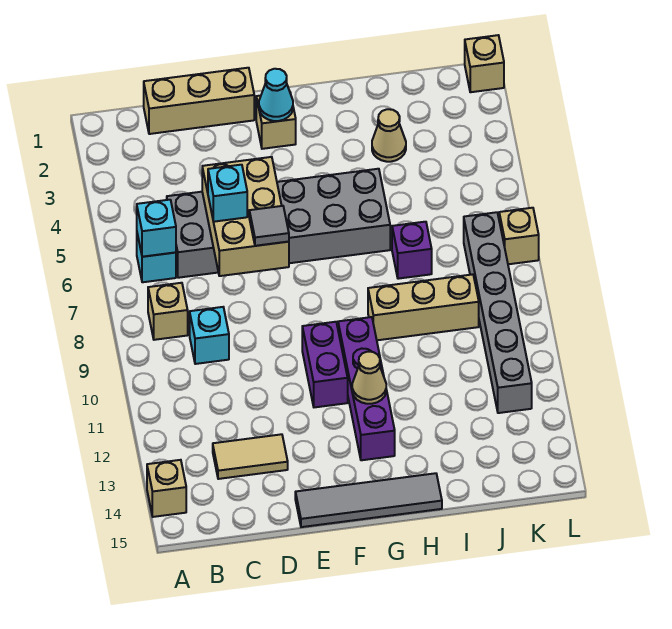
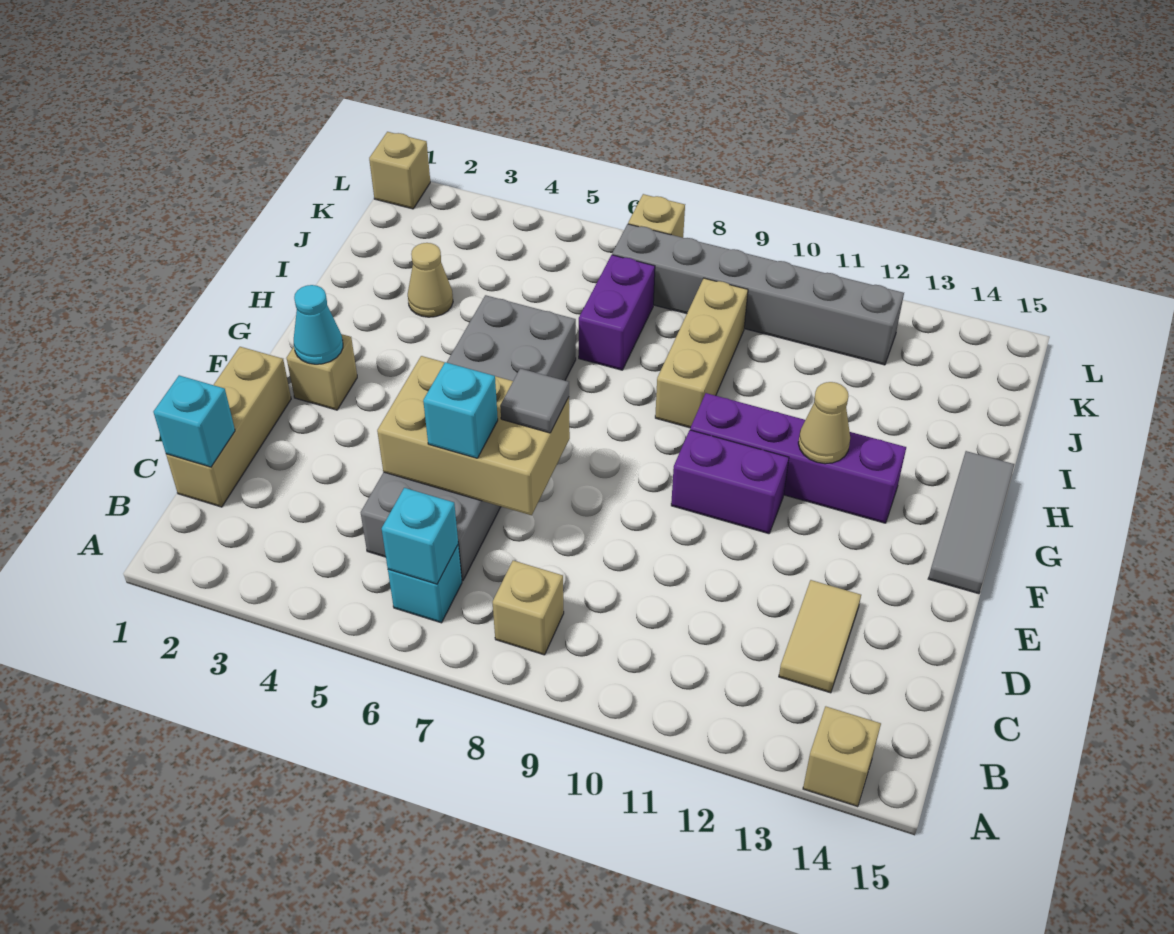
cyan 1x1 brick [190,307,229,364] -> cyan 1x1 brick moved to [154,375,235,467]
grey 1x4 tile [295,473,442,527] -> grey 1x3 tile [928,451,1014,594]
purple 1x1 brick [392,222,432,279] -> purple 1x2 brick [579,255,655,370]

